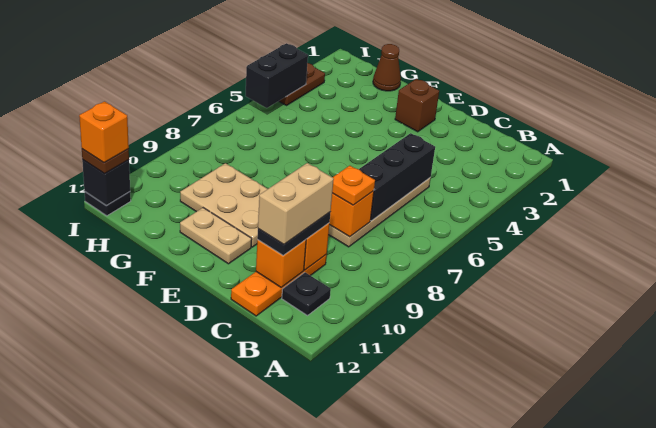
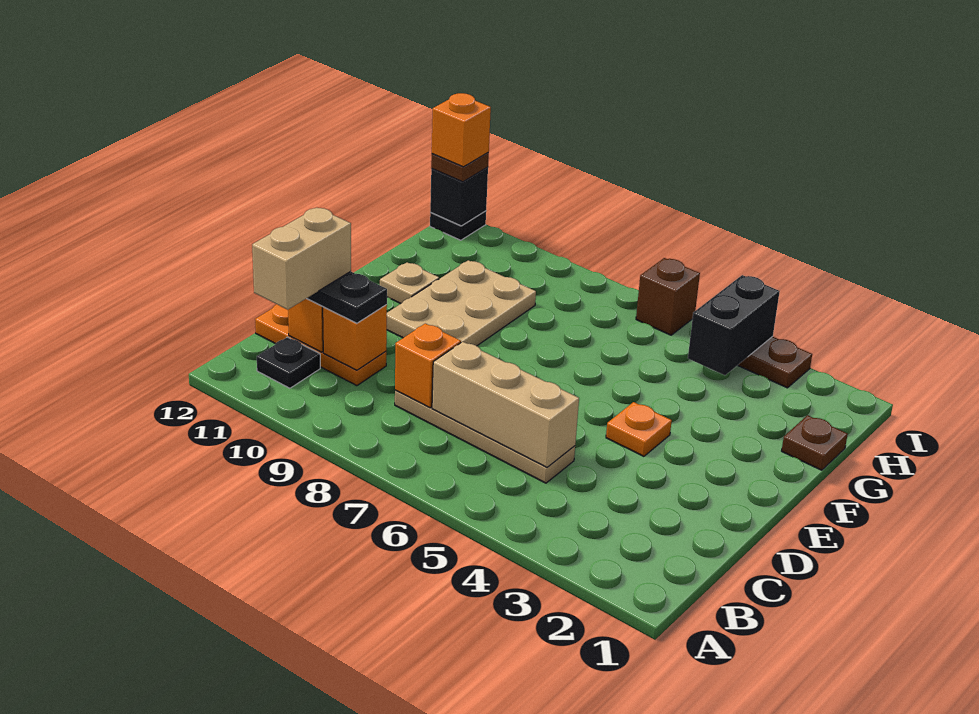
black 1x3 brick [359,133,435,221] -> tan 1x3 brick [432,342,579,467]
orange 1x1 plate [332,166,375,205] -> orange 1x1 plate moved to [606,402,672,456]
tan 1x2 brick [258,163,334,244] -> tan 1x2 brick turned to [252,208,351,310]
brown 1x1 brick [395,79,439,132] -> brown 1x1 brick moved to [636,258,700,335]
tan 1x2 plate [180,208,252,264] -> tan 1x1 plate [380,262,439,304]
brown 1x1 cone [373,44,401,91] -> brown 1x1 plate [782,415,848,470]
black 1x2 brick [246,43,308,108] -> black 1x2 brick turned to [688,275,780,375]

